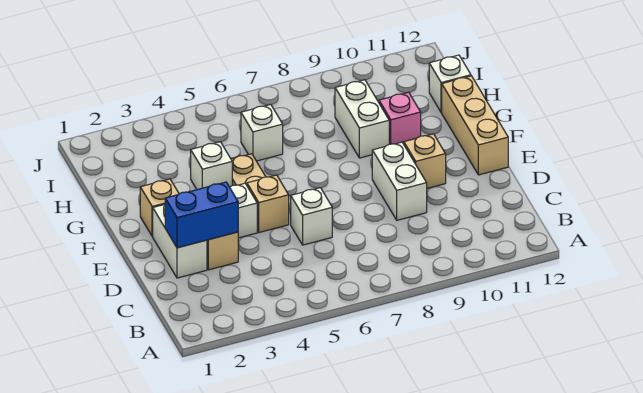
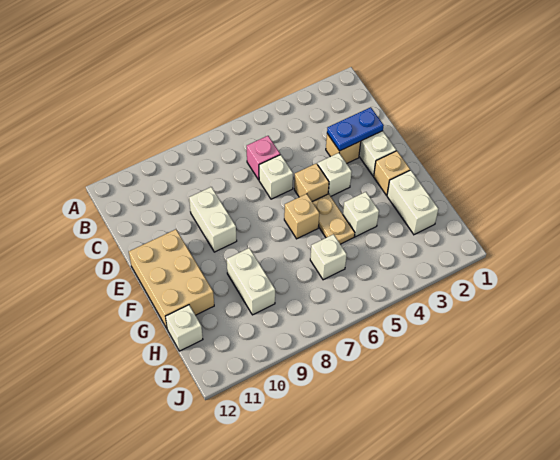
blue 1x2 brick [165,182,238,248] -> blue 1x2 plate [327,107,384,151]
tan 1x1 brick [404,134,446,188] -> tan 1x1 brick moved to [284,194,319,239]
tan 1x3 brick [442,76,508,175] -> tan 2x3 brick [129,229,214,328]
none -> white 1x2 brick [387,170,439,235]
pink 1x1 brick [379,92,421,144] -> pink 1x1 brick moved to [247,136,280,180]

